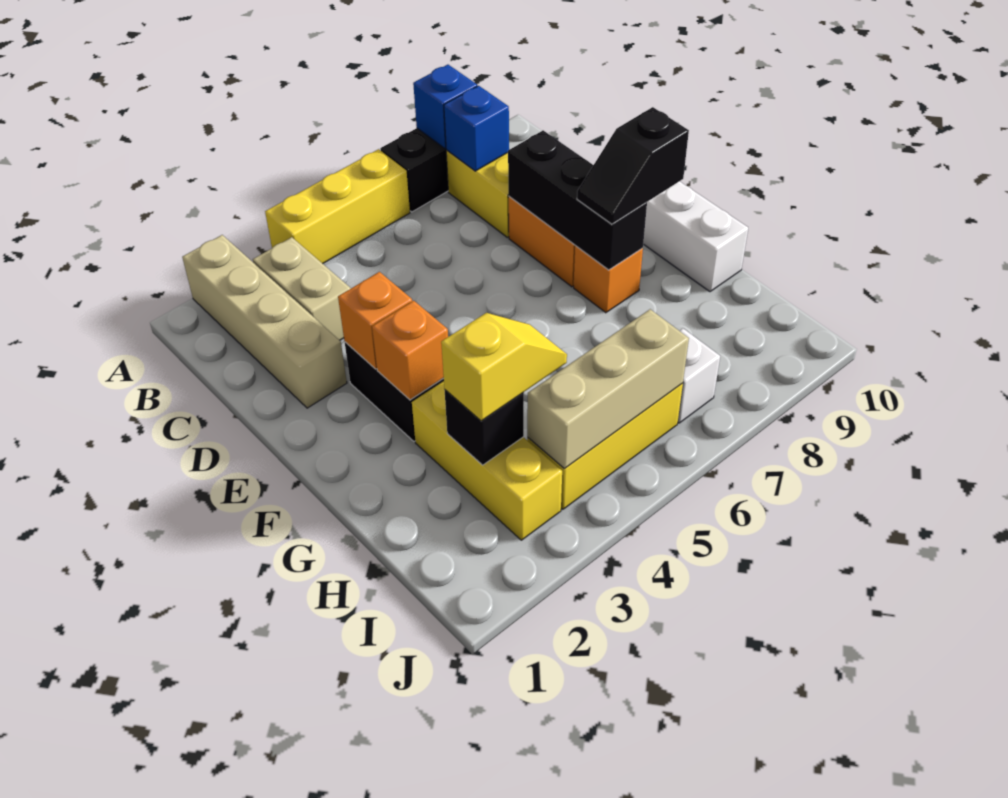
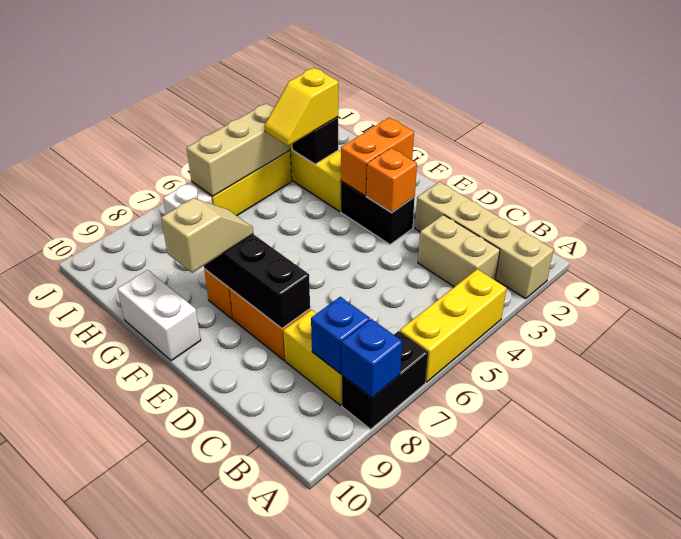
orange 1x1 brick [372,301,449,400] -> orange 1x2 brick [341,118,414,196]
black 1x2 slope [577,107,689,224] -> tan 1x2 slope [161,198,253,273]

